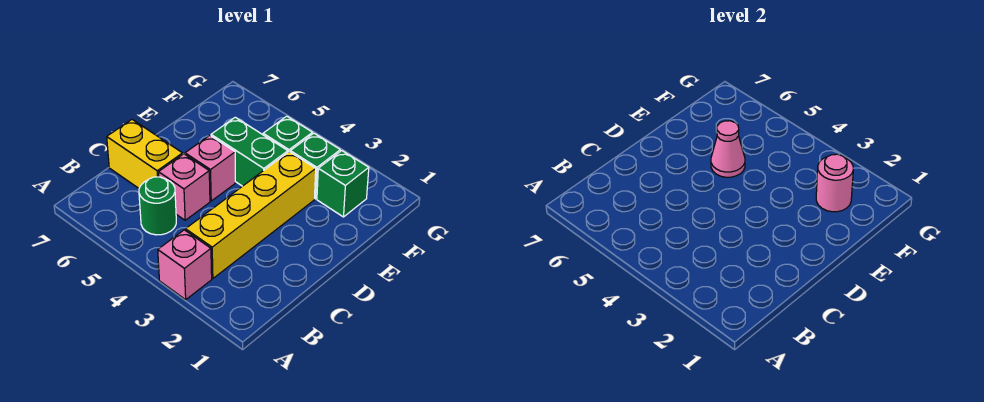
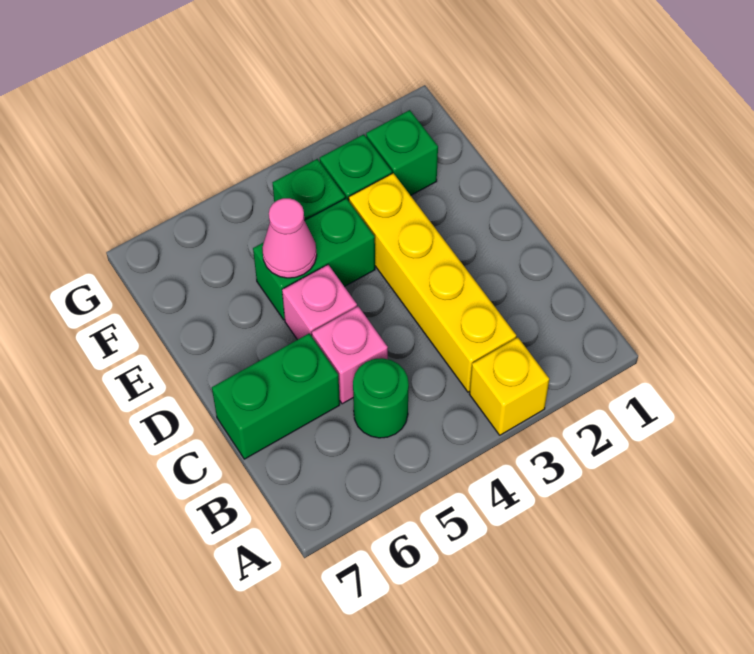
pink 1x1 brick [158,230,212,300] -> yellow 1x1 brick [470,338,549,435]
yellow 1x2 brick [107,120,183,188] -> green 1x2 brick [212,333,340,459]
pink 1x1 round brick [816,154,853,212] -> none

